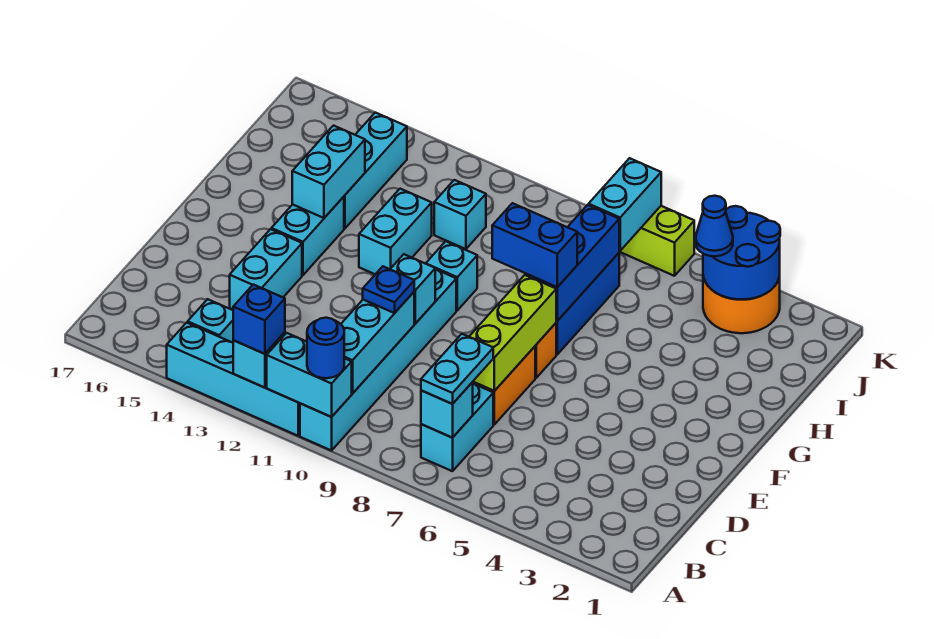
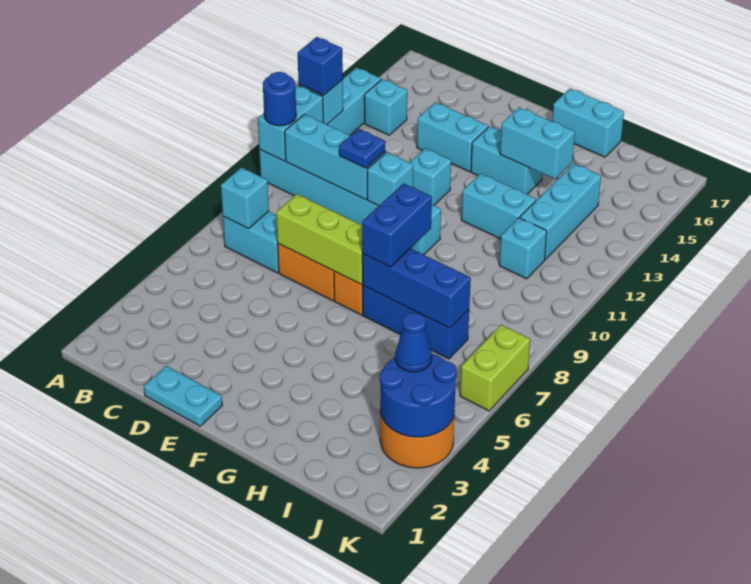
cyan 1x2 plate [421,334,493,404] -> cyan 1x2 plate moved to [144,366,222,426]
cyan 1x1 brick [426,241,477,310] -> cyan 1x1 brick moved to [410,148,451,205]
cyan 1x3 brick [344,113,407,228] -> cyan 1x3 brick turned to [520,163,601,259]
cyan 1x2 brick [589,158,661,251] -> cyan 1x2 brick moved to [552,89,624,157]

